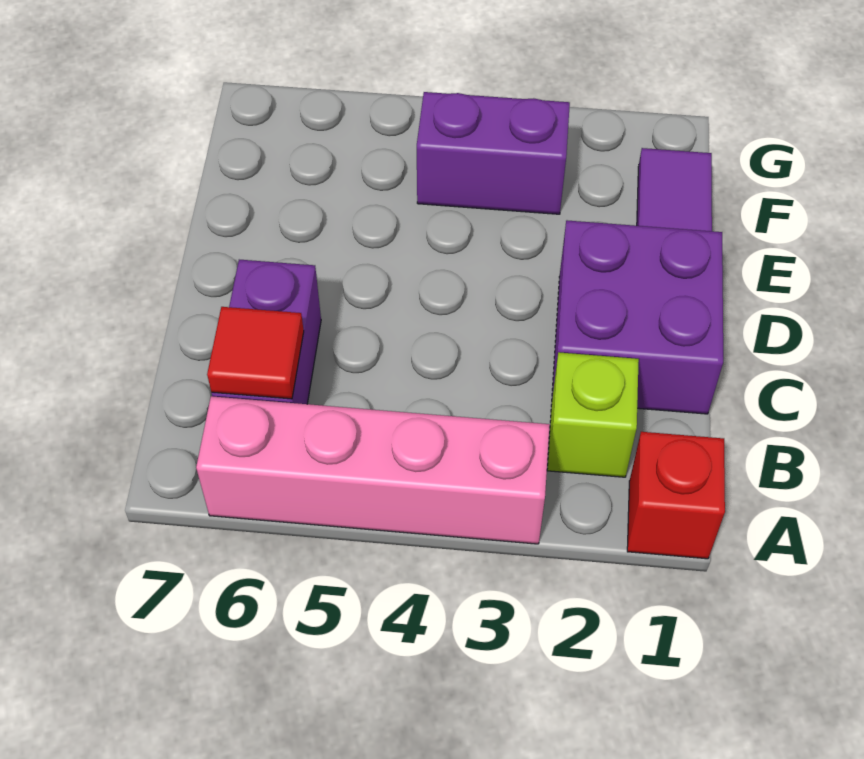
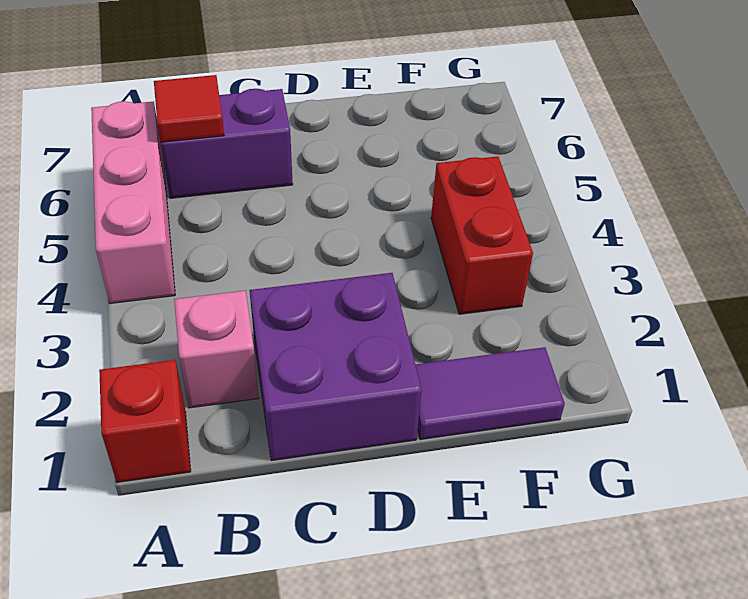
pink 1x4 brick [196,396,550,544] -> pink 1x3 brick [91,101,175,303]
lime 1x1 brick [547,352,639,477] -> pink 1x1 brick [174,290,259,408]
purple 1x2 brick [417,92,570,214] -> red 1x2 brick [431,156,533,314]

